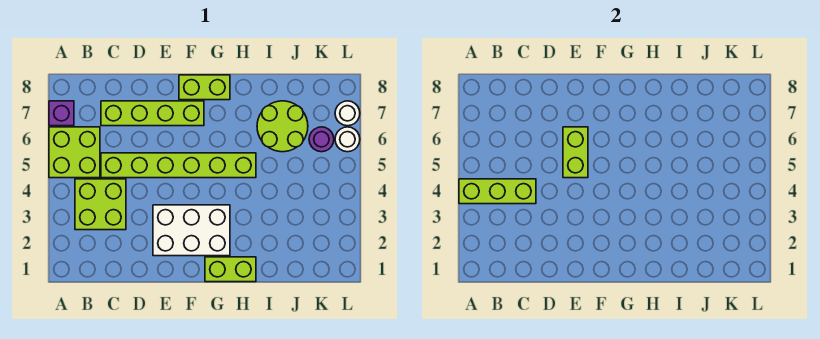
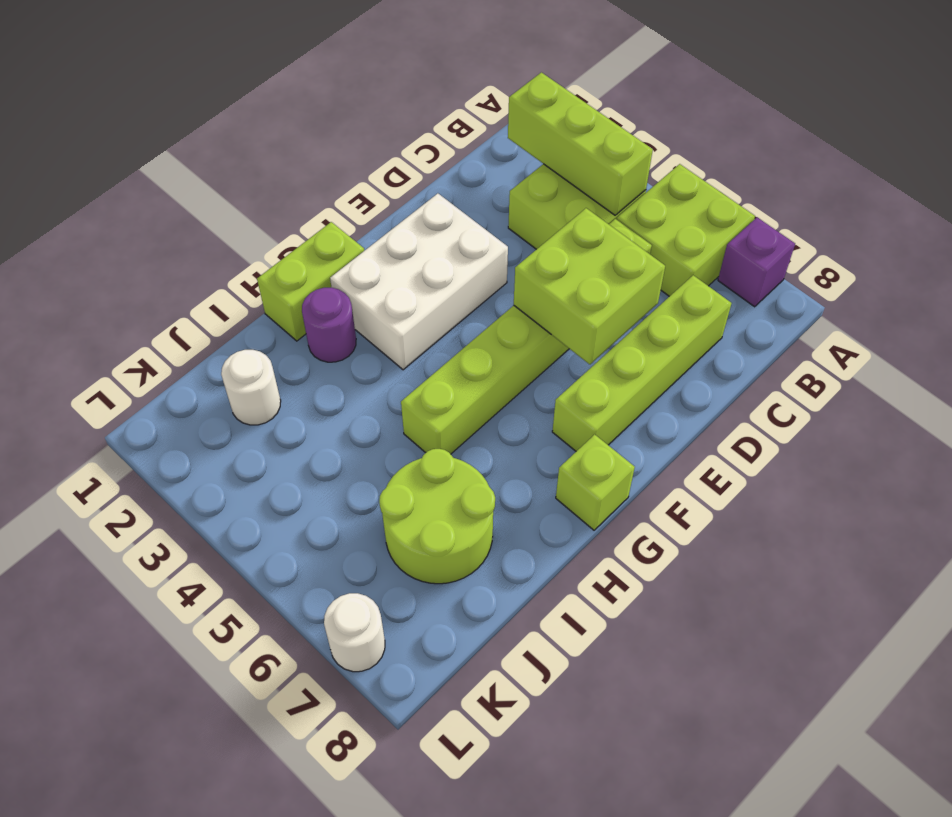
lime 1x3 brick [459,179,536,204] -> lime 1x3 brick turned to [508,72,653,215]
lime 1x2 brick [563,127,588,178] -> lime 2x2 brick [514,208,665,364]
lime 1x2 brick [179,75,230,100] -> lime 1x1 brick [556,434,635,530]
purple 1x1 round brick [309,127,334,152] -> purple 1x1 round brick moved to [302,288,356,362]
white 1x1 round brick [335,127,360,152] -> white 1x1 round brick moved to [221,350,281,425]

